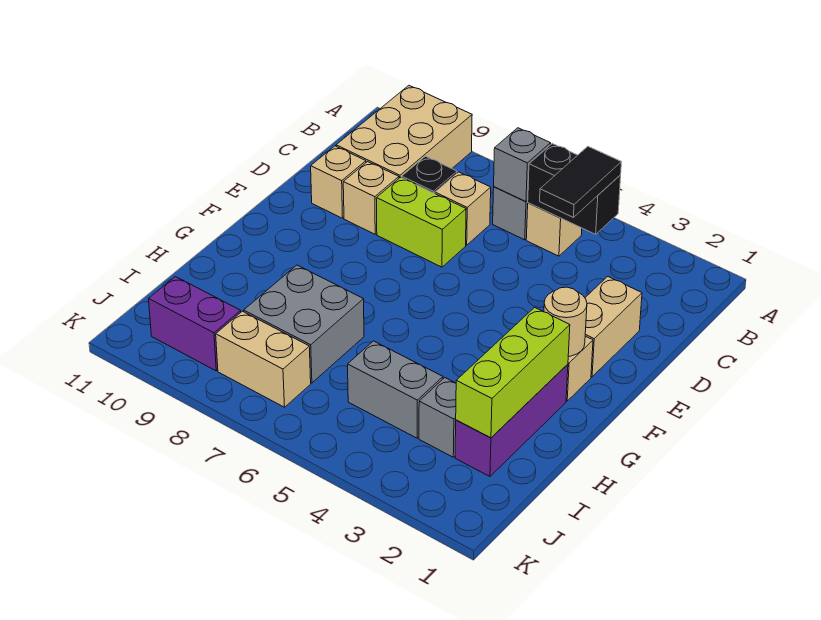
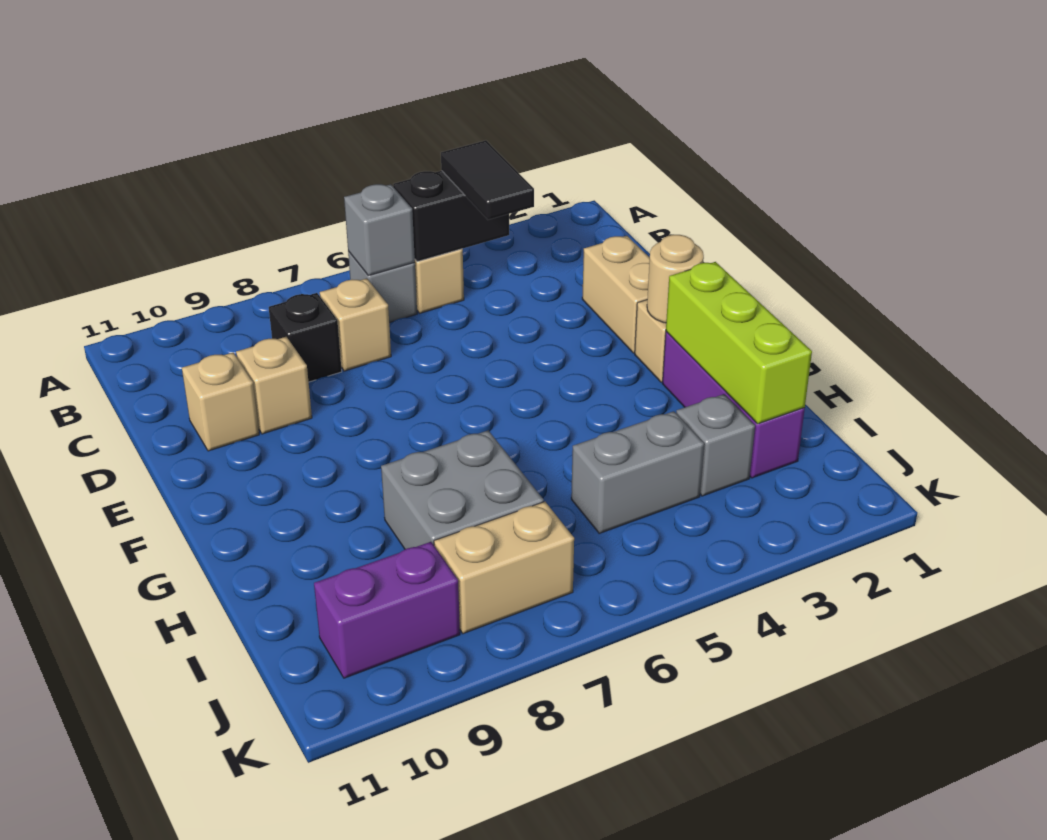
tan 2x3 brick [336,86,472,178] -> none
lime 1x2 brick [376,177,466,267] -> none

